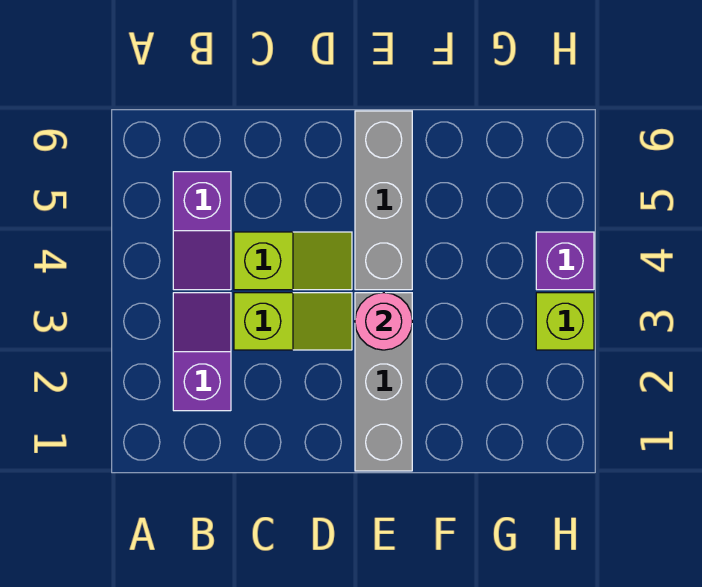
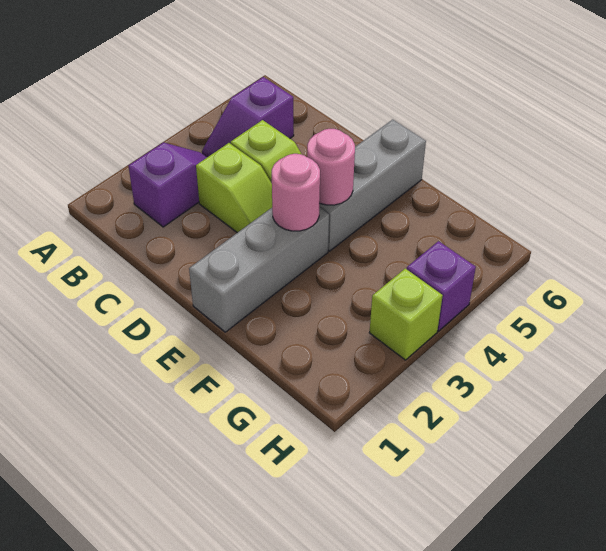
none -> pink 1x1 round brick [307,129,355,205]

